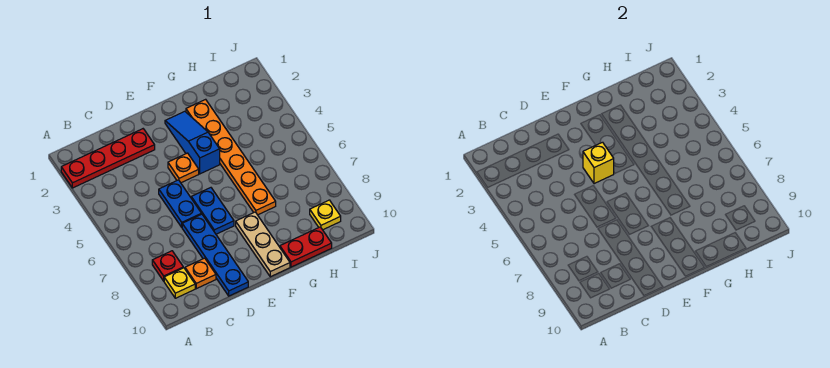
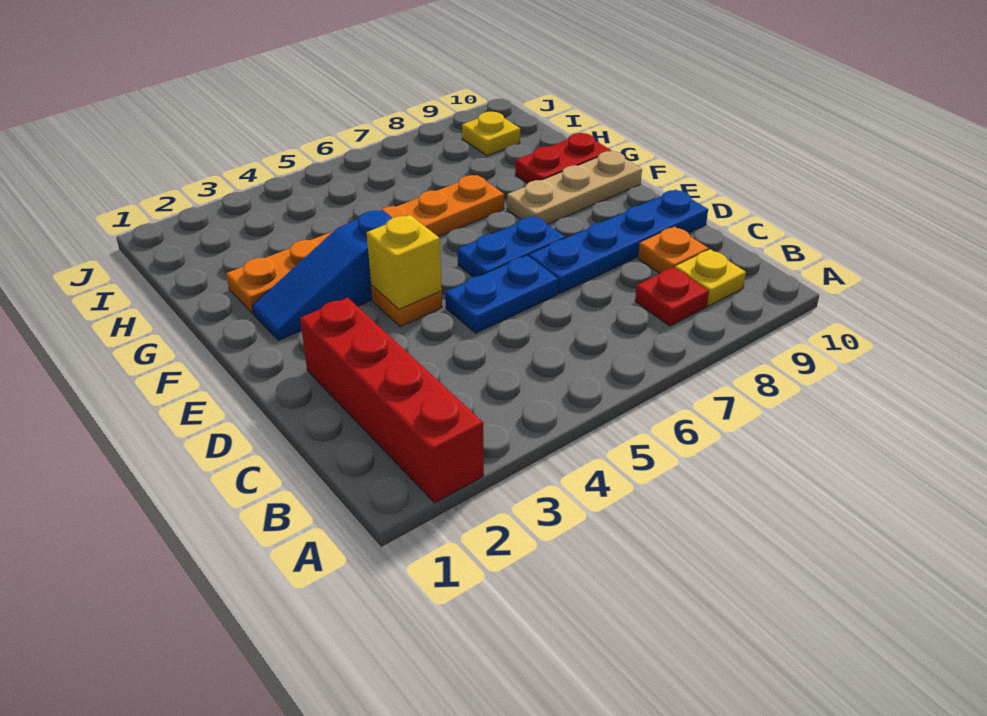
red 1x4 plate [61,129,155,188] -> red 1x4 brick [300,298,484,503]
red 1x2 plate [280,227,332,267] -> red 1x2 plate turned to [515,133,611,183]

